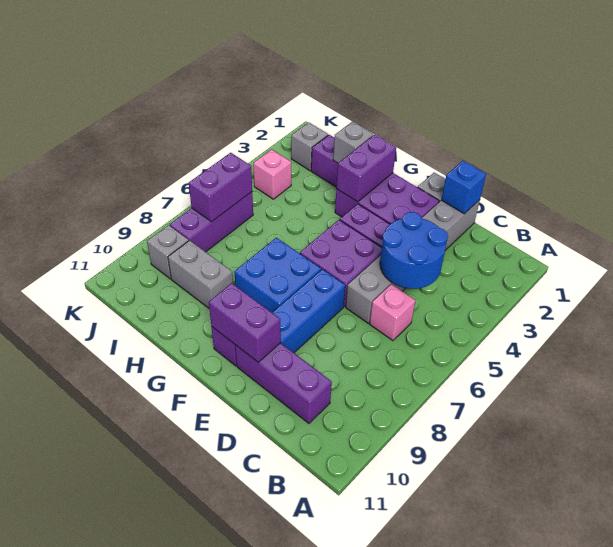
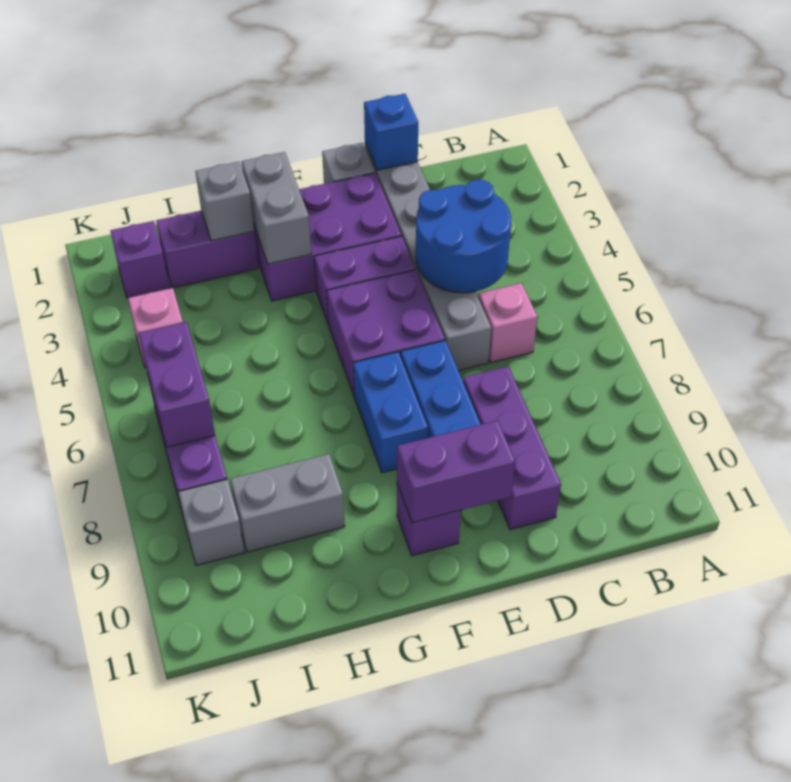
purple 1x3 brick [235,343,332,423] -> purple 1x3 brick turned to [463,366,561,530]
blue 2x2 brick [234,238,321,312] -> blue 1x2 brick [353,352,428,473]
purple 1x2 brick [336,135,396,202] -> grey 1x2 brick [242,152,311,264]
grey 1x1 brick [291,122,328,171] -> purple 1x1 brick [110,221,170,298]

